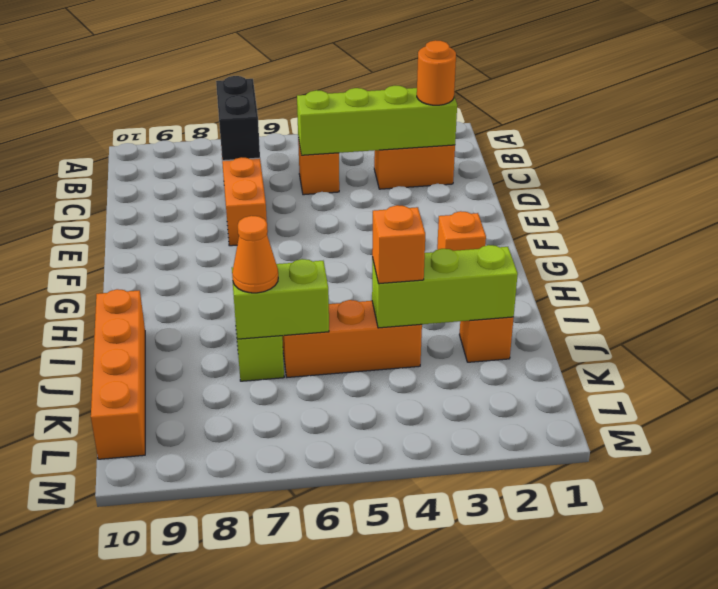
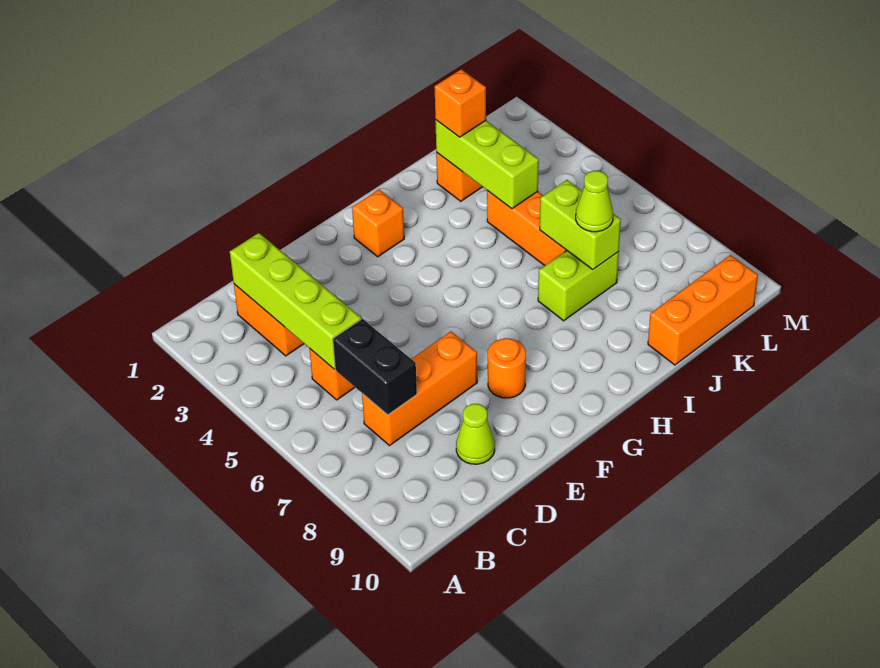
black 1x2 brick [216,76,260,161] -> black 1x2 brick turned to [333,319,417,415]
orange 1x1 round brick [417,40,456,105] -> orange 1x1 round brick moved to [488,338,526,398]
none -> lime 1x1 cone [456,404,495,464]
orange 1x4 brick [91,289,145,459] -> orange 1x3 brick [648,255,758,365]
orange 1x1 brick [372,205,425,284] -> orange 1x1 brick moved to [435,69,486,137]
orange 1x1 cone [232,216,278,293] -> lime 1x1 cone [576,171,613,232]

